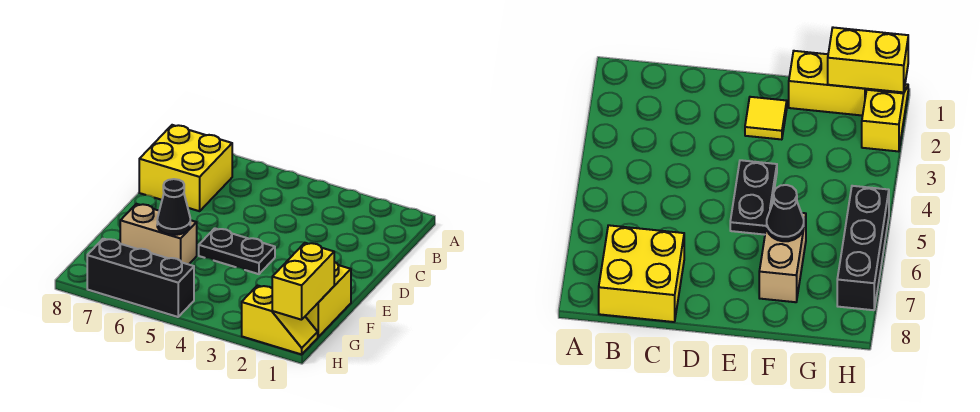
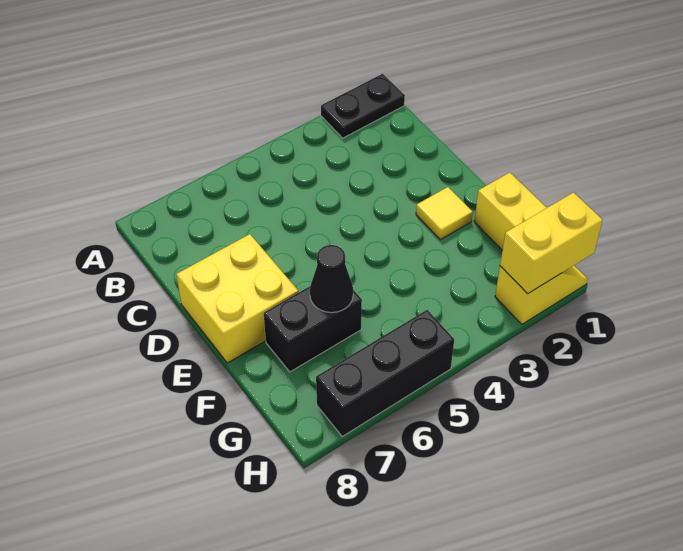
yellow 2x2 brick [139,125,232,211] -> yellow 2x2 brick moved to [176,234,298,363]
black 1x2 plate [199,228,275,274] -> black 1x2 plate moved to [321,74,405,138]
tan 1x2 brick [120,204,197,264] -> black 1x2 brick [264,286,362,372]
yellow 1x2 brick [272,243,334,320] -> yellow 1x2 brick turned to [500,193,602,294]

